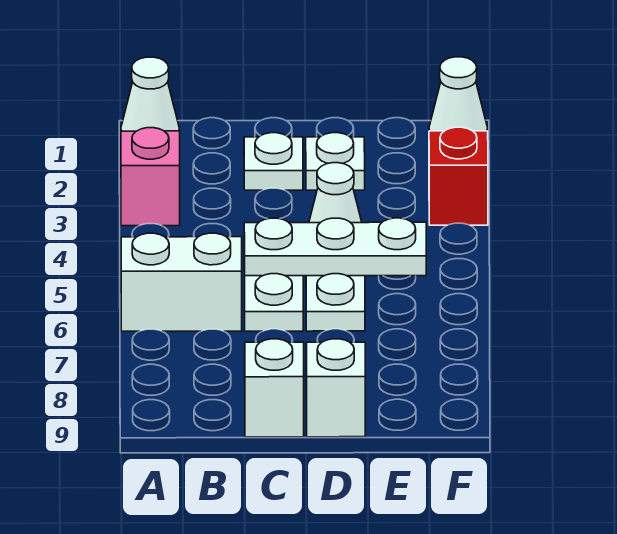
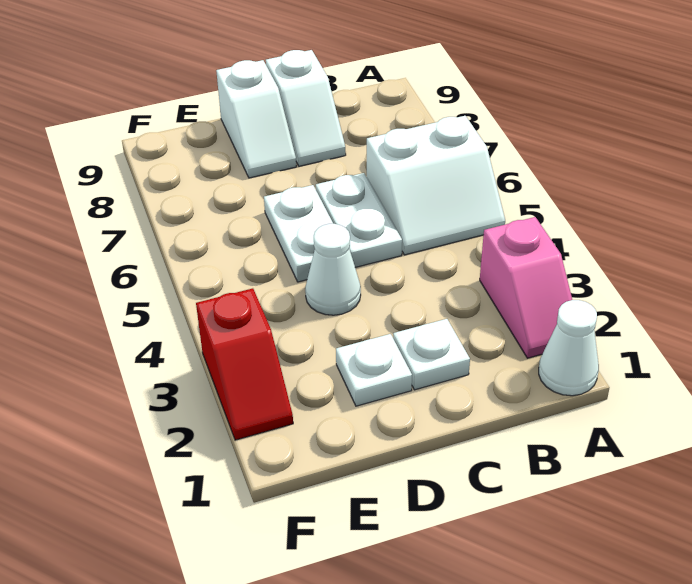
white 1x3 plate [244,218,426,276] -> none
white 1x1 cone [429,57,488,131] -> none

